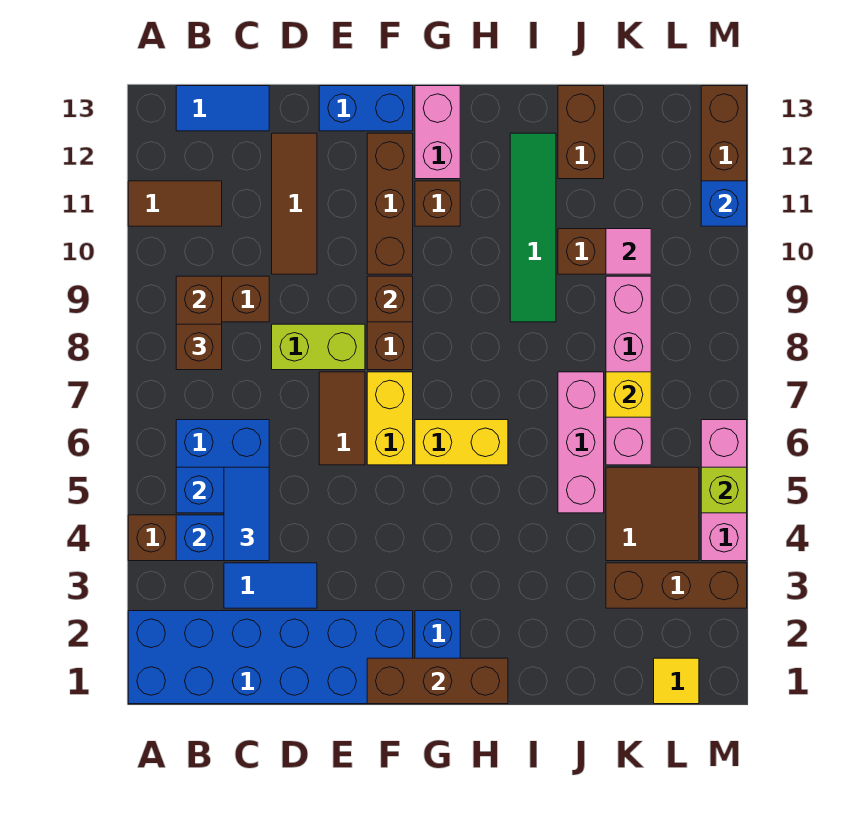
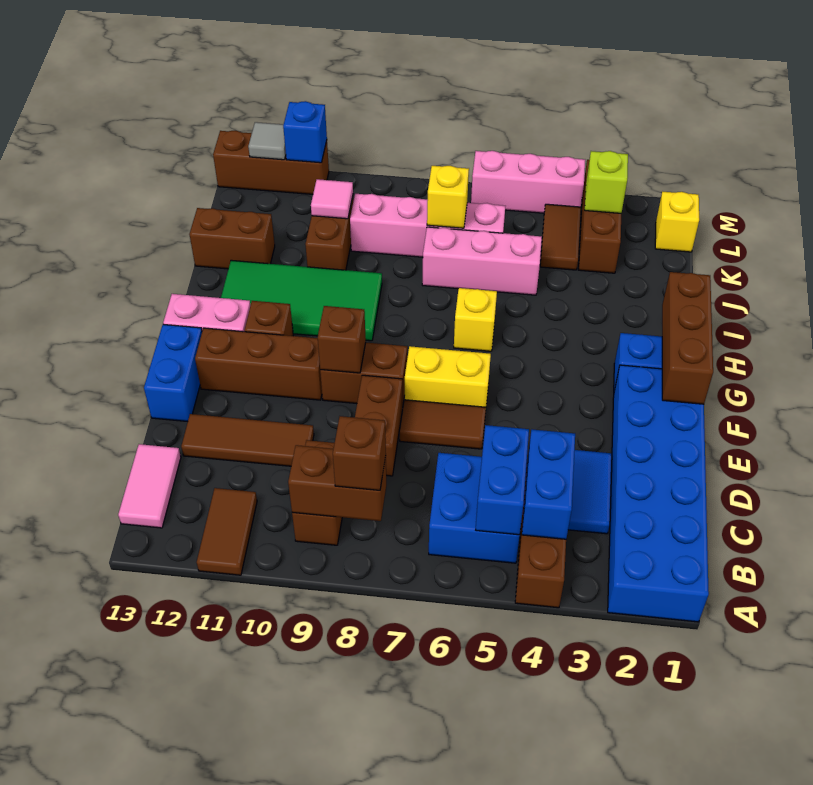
blue 1x2 tile [176,86,269,131] -> pink 1x2 tile [118,444,181,528]
blue 1x2 tile [224,467,269,561] -> none
lime 1x2 brick [272,324,365,370] -> brown 1x2 brick [355,375,402,476]
yellow 1x2 brick [415,420,508,465] -> yellow 1x1 brick [454,288,497,351]
green 1x4 tile [510,133,556,322] -> green 2x4 tile [221,260,382,341]
brown 2x2 tile [606,467,699,561] -> brown 1x2 tile [540,204,581,270]
yellow 1x1 tile [654,658,699,704] -> yellow 1x1 brick [655,192,699,252]
lime 1x1 brick [701,467,747,513] -> lime 1x1 brick moved to [585,151,628,213]
none -> grey 1x1 tile [248,122,286,160]

